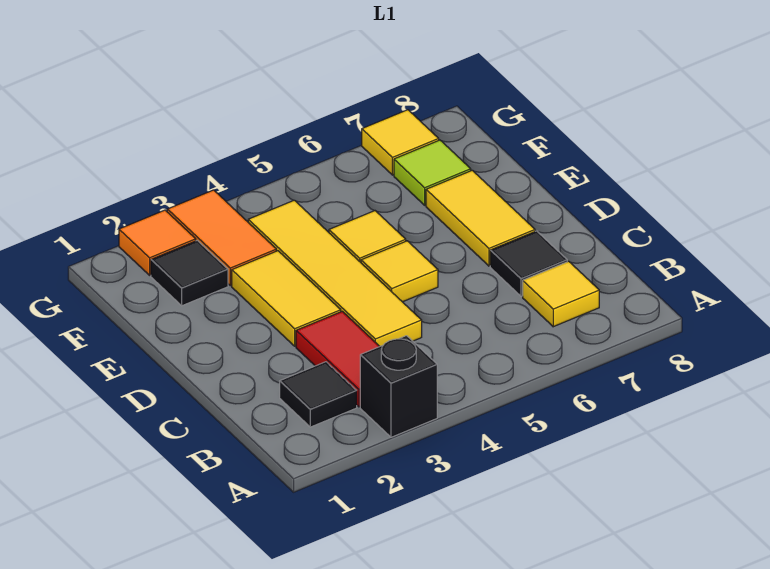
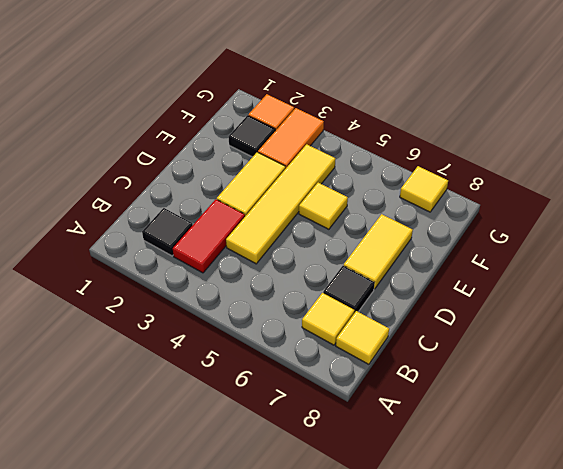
black 1x1 brick [360,336,437,437] -> none
yellow 1x1 tile [361,241,438,302] -> yellow 1x1 tile moved to [336,311,389,364]
lime 1x1 tile [394,140,471,205] -> none

